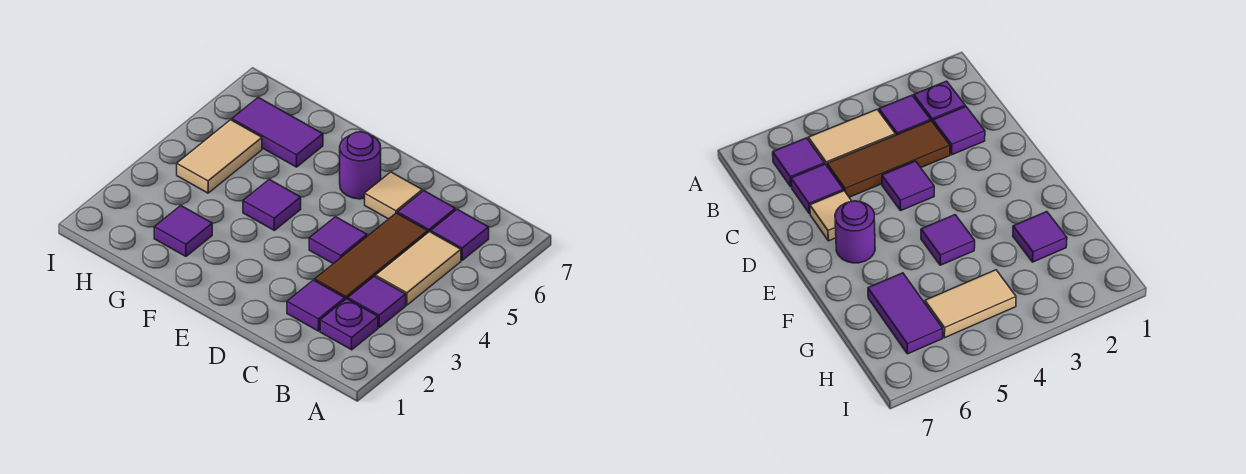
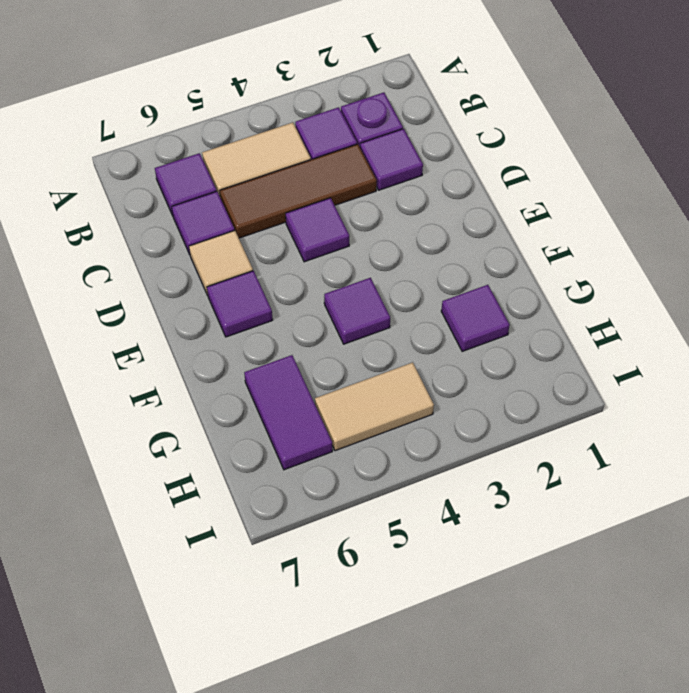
purple 1x1 round brick [340,132,381,199] -> purple 1x1 tile [207,271,272,337]

